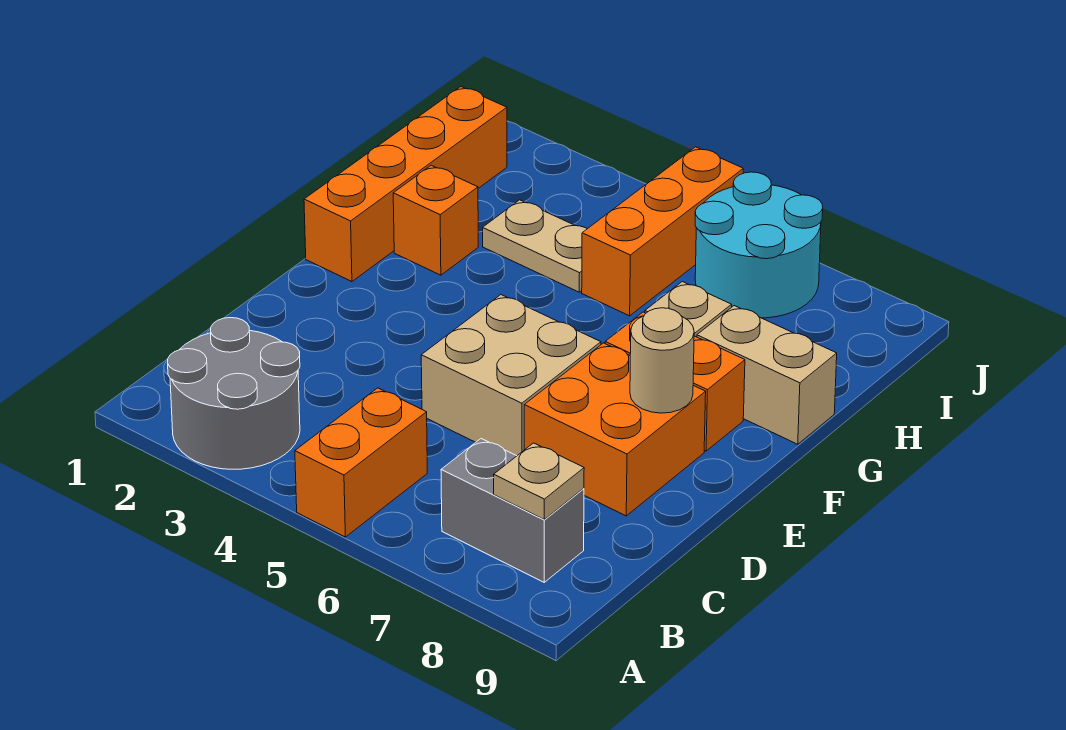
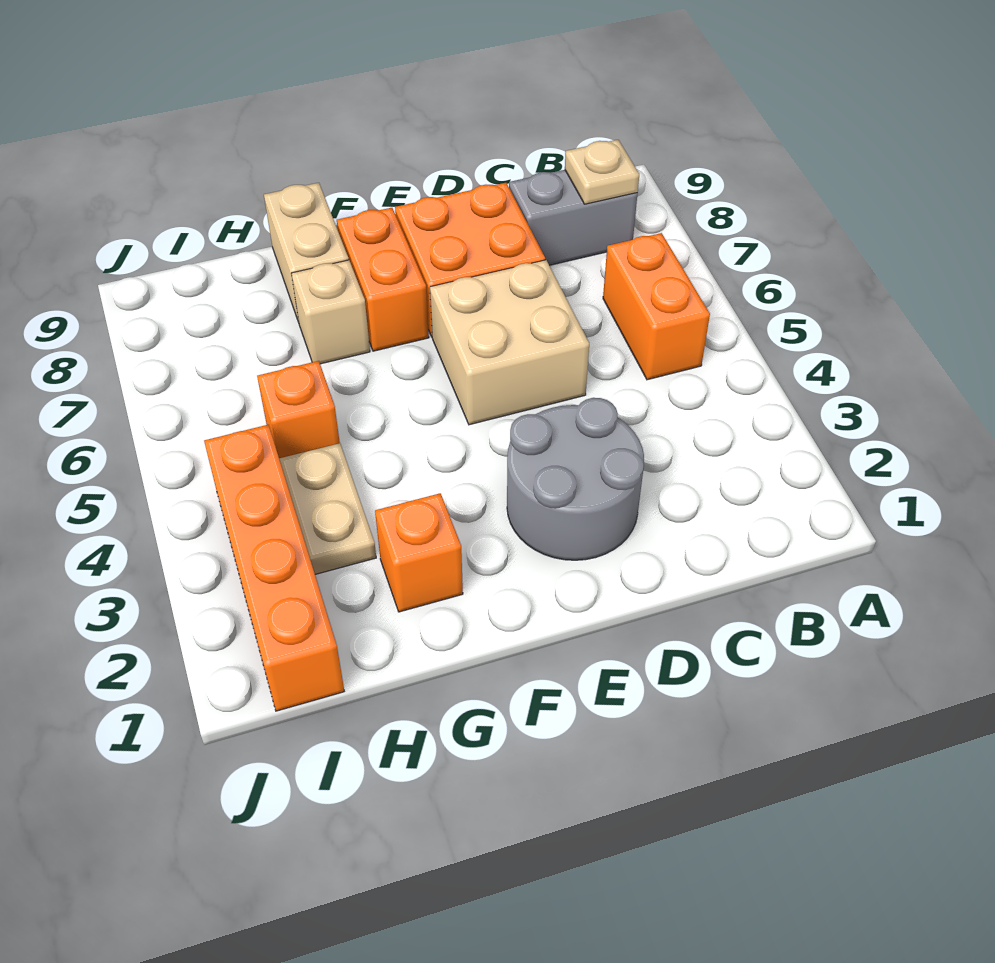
grey 2x2 round brick [168,318,300,469] -> grey 2x2 round brick moved to [507,398,644,560]
orange 1x2 brick [295,388,427,537] -> orange 1x2 brick turned to [603,233,710,380]
grey 1x2 brick [441,439,584,582] -> grey 1x2 brick turned to [509,170,638,265]
tan 1x1 round brick [630,308,694,413] -> none
orange 1x4 brick [304,87,507,282] -> orange 1x4 brick turned to [204,425,344,711]
orange 1x3 brick [582,147,743,316] -> orange 1x1 brick [257,361,340,458]
cyan 2x2 round brick [695,172,823,318] -> none

